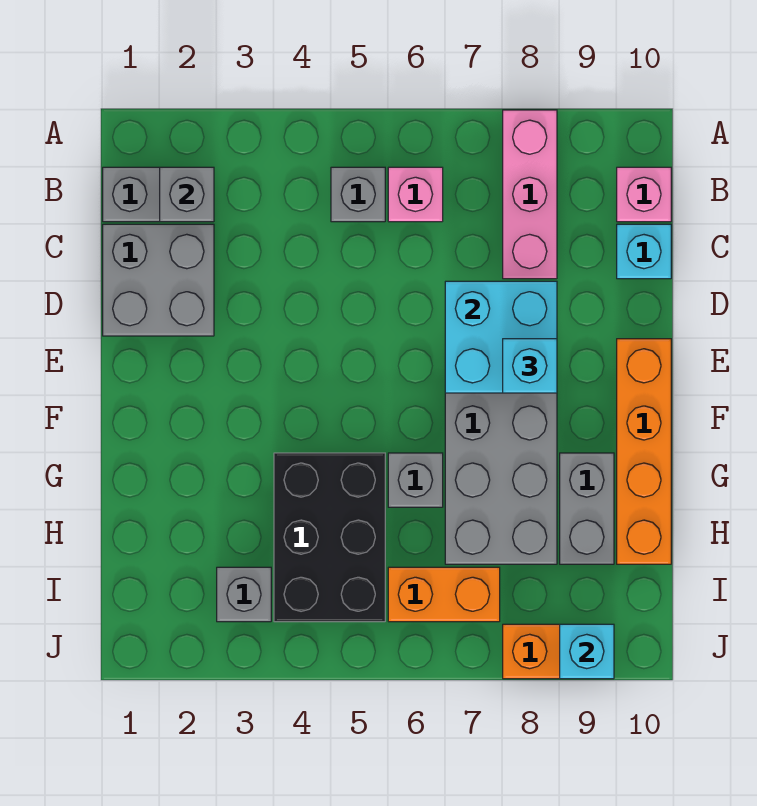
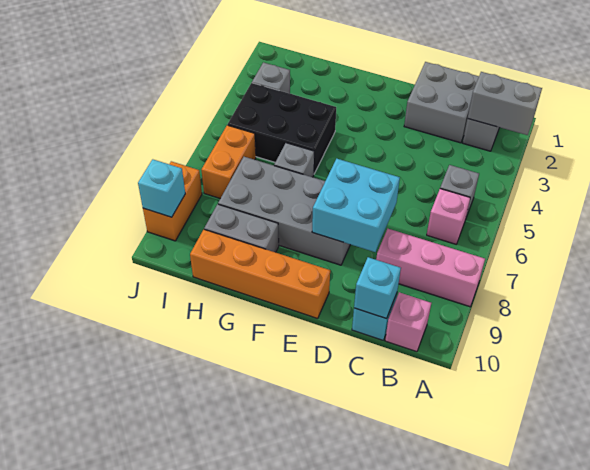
grey 1x1 brick [160,167,214,222] -> grey 1x2 brick [468,72,542,135]
cyan 1x1 brick [503,339,557,393] -> cyan 1x1 brick moved to [354,257,401,319]

